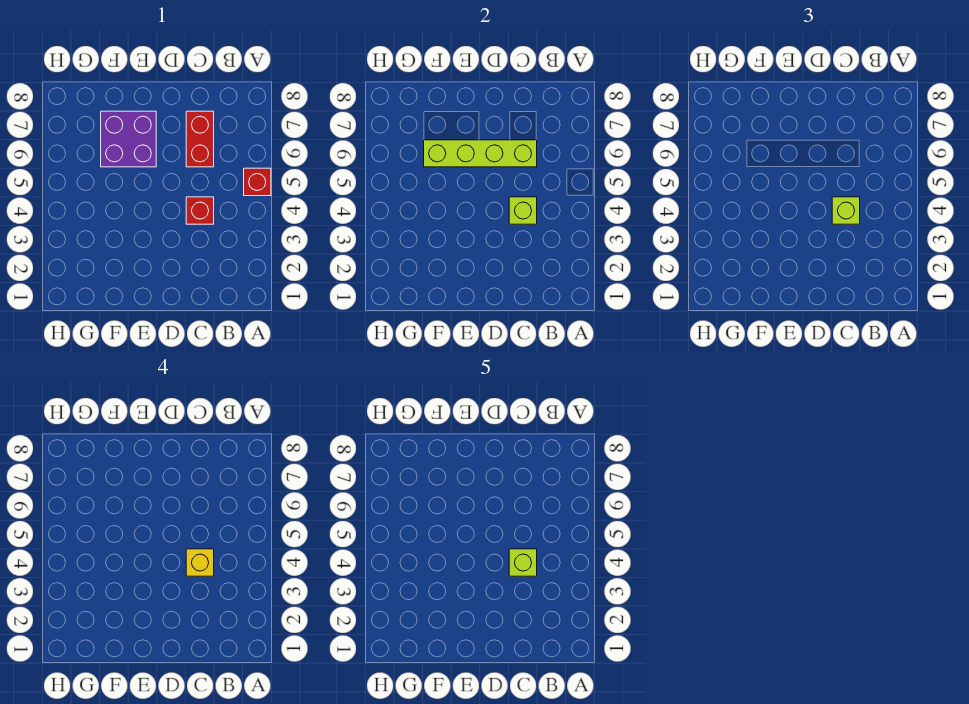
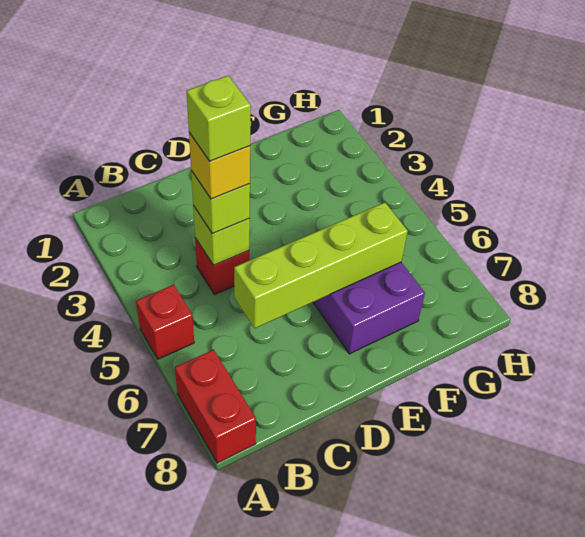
red 1x2 brick [186,111,214,167] -> red 1x2 brick moved to [175,350,256,463]

